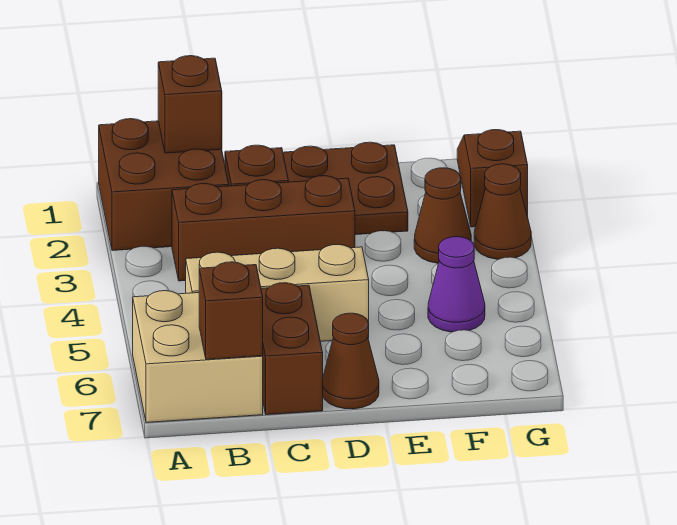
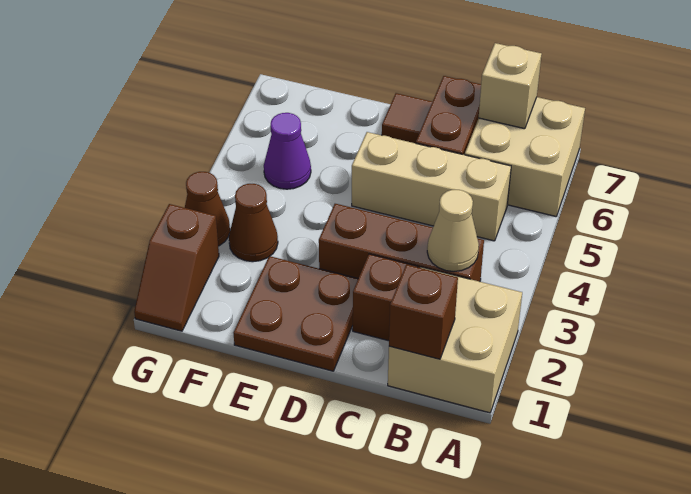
brown 2x2 brick [99,119,229,251] -> tan 2x2 brick [388,267,522,413]
none -> tan 1x1 cone [427,190,479,272]
brown 1x1 brick [199,262,263,359] -> tan 1x1 brick [479,43,542,129]
brown 1x1 cone [323,313,379,409] -> brown 1x1 tile [382,93,432,143]

